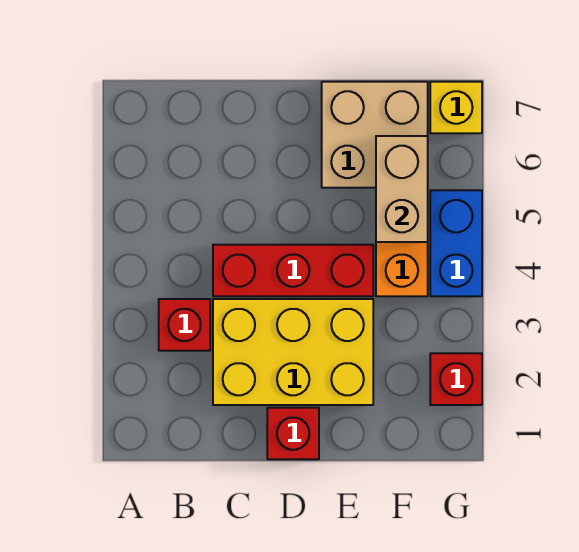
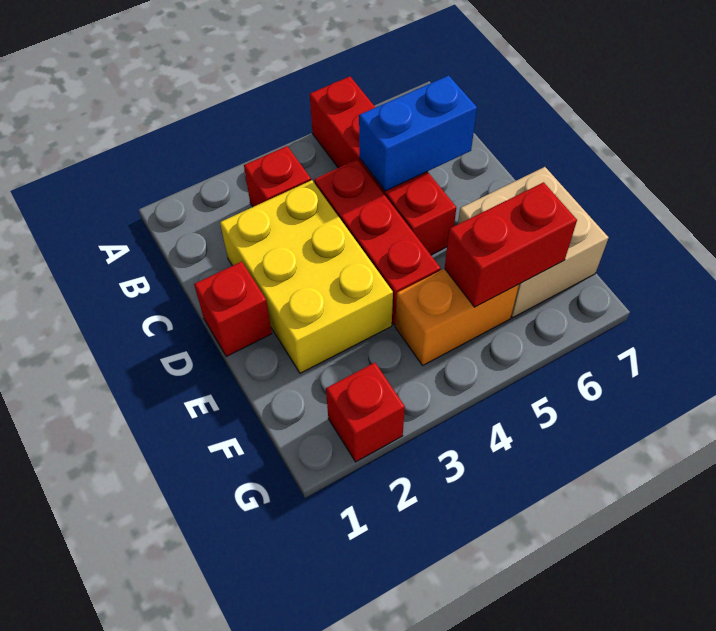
none -> red 1x4 brick [310,76,456,255]
tan 1x2 brick [376,136,428,242] -> red 1x2 brick [445,182,577,307]
blue 1x2 brick [430,190,482,296] -> blue 1x2 brick moved to [359,75,477,191]
yellow 1x1 brick [430,82,482,133] -> none

